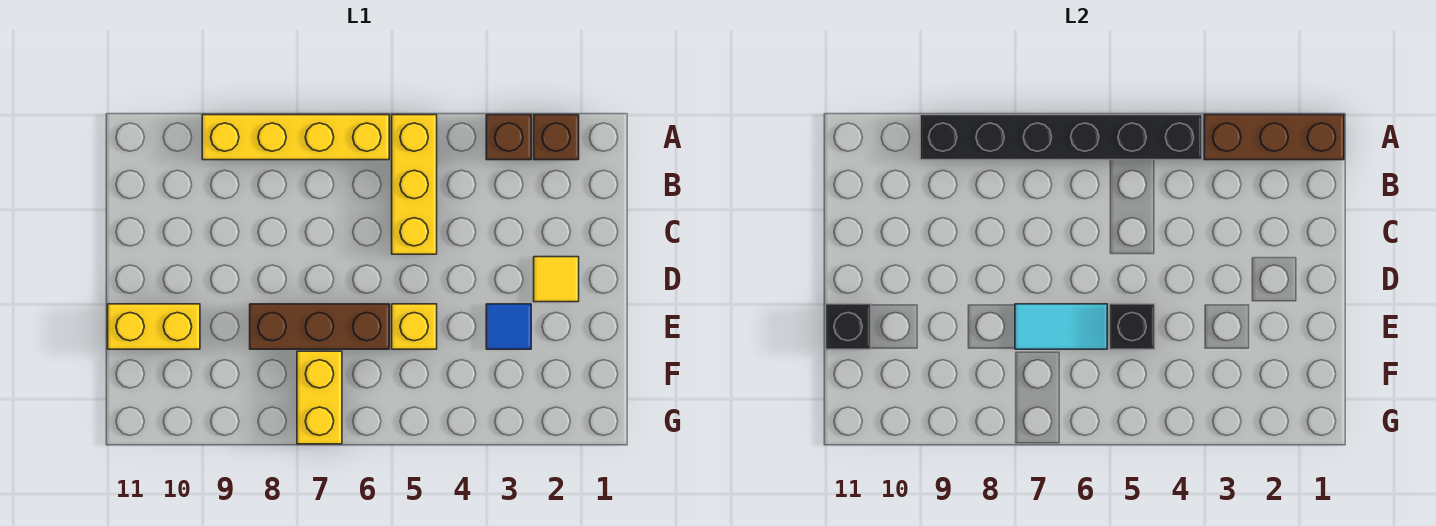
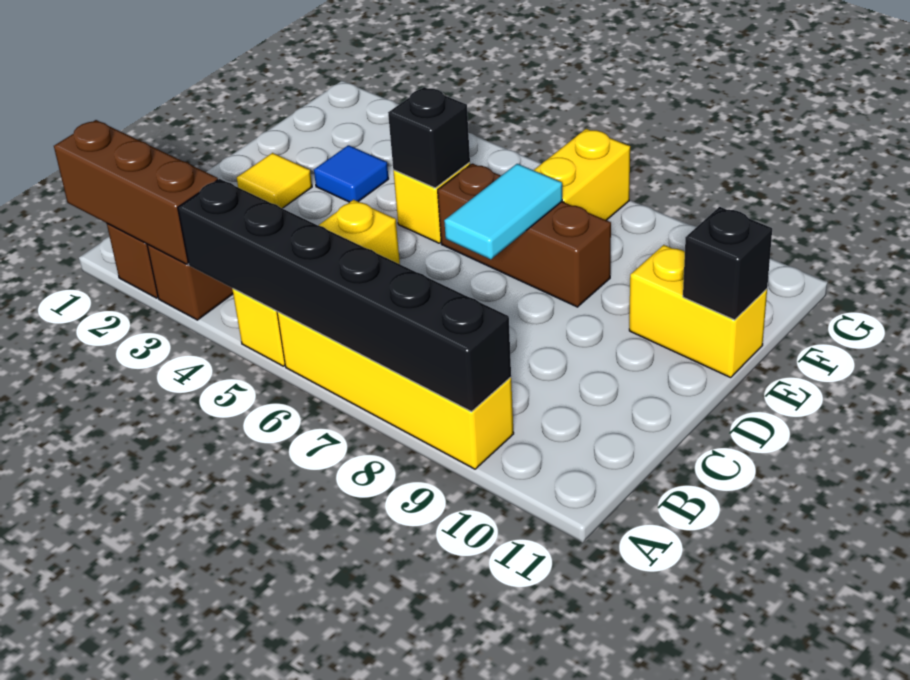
cyan 1x2 tile [1015,304,1107,349] -> cyan 1x2 tile turned to [444,164,562,259]

